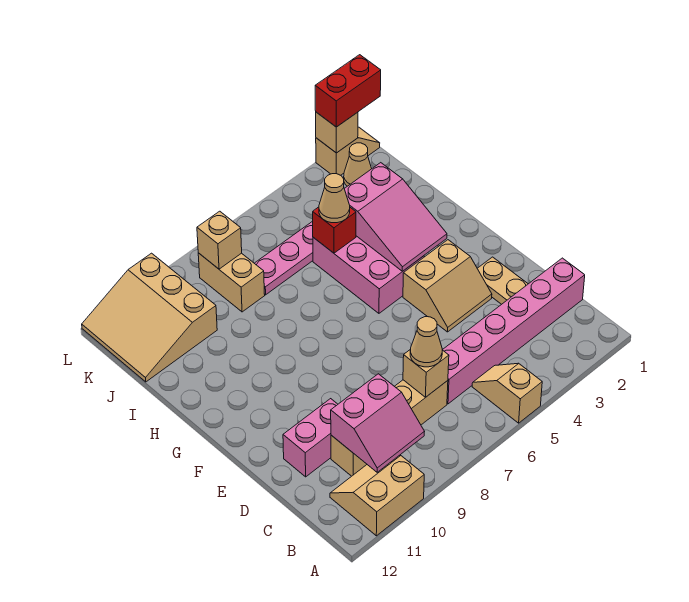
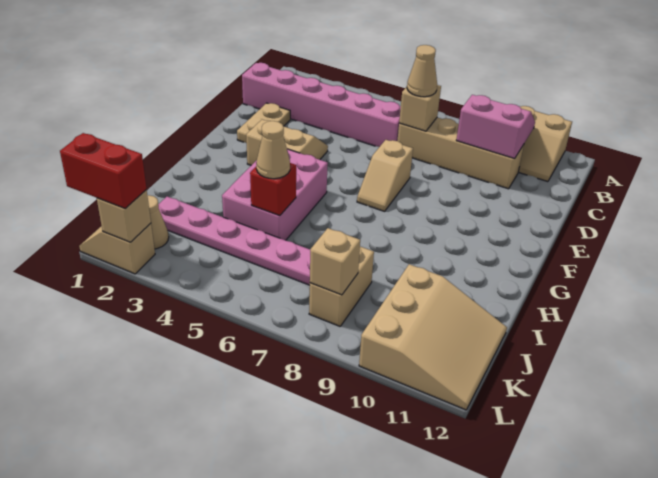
tan 1x2 slope [472,363,542,423] -> tan 1x2 slope moved to [357,140,413,211]
pink 1x2 brick [283,399,338,477] -> none
pink 2x3 slope [344,163,447,271] -> none

